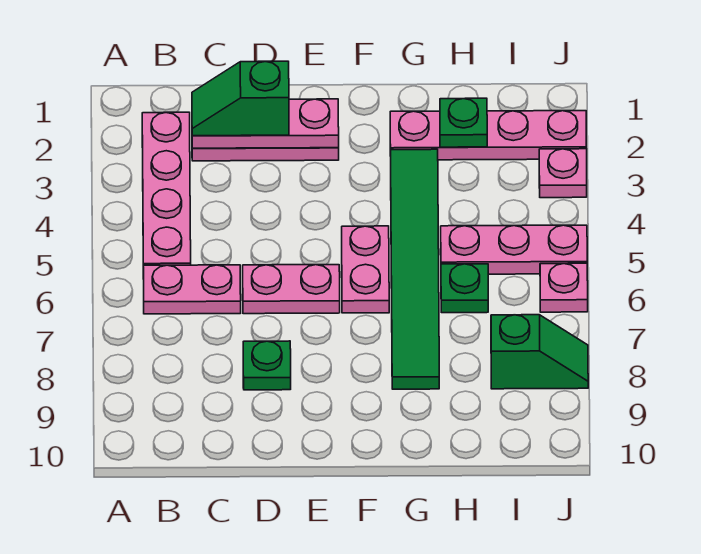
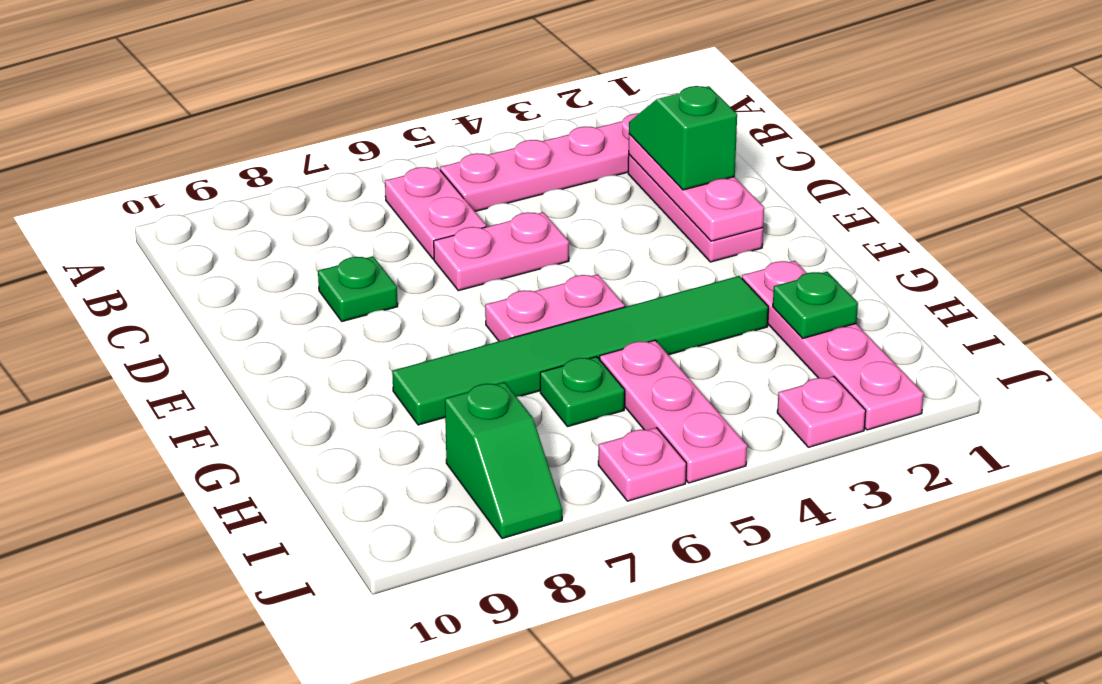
pink 1x2 plate [243,265,340,314] -> pink 1x2 plate turned to [434,212,569,291]

